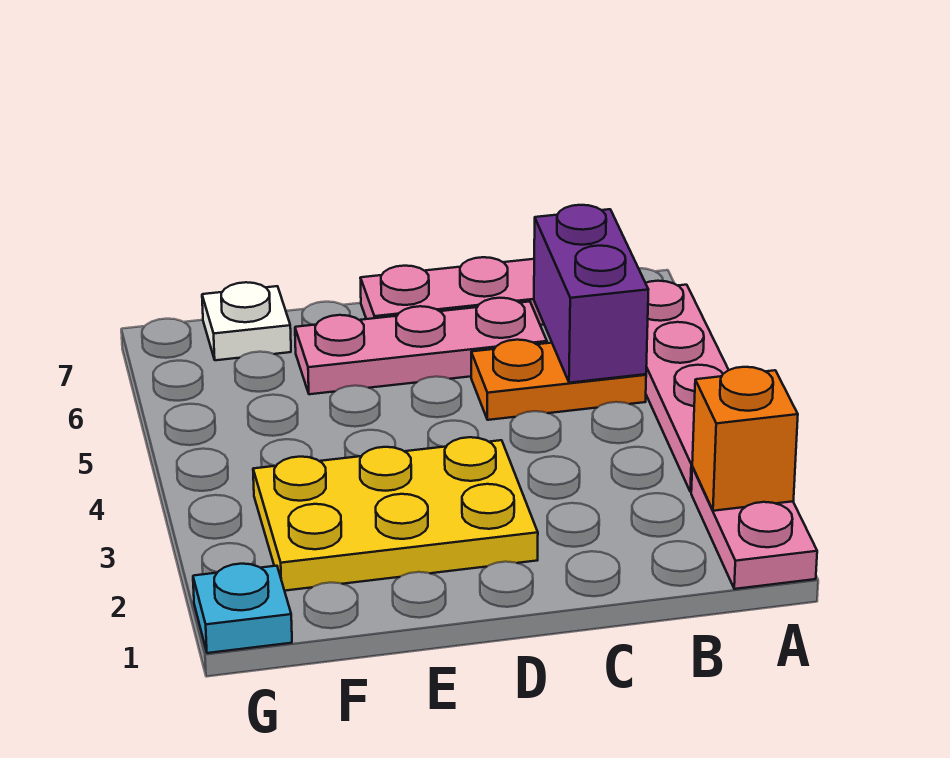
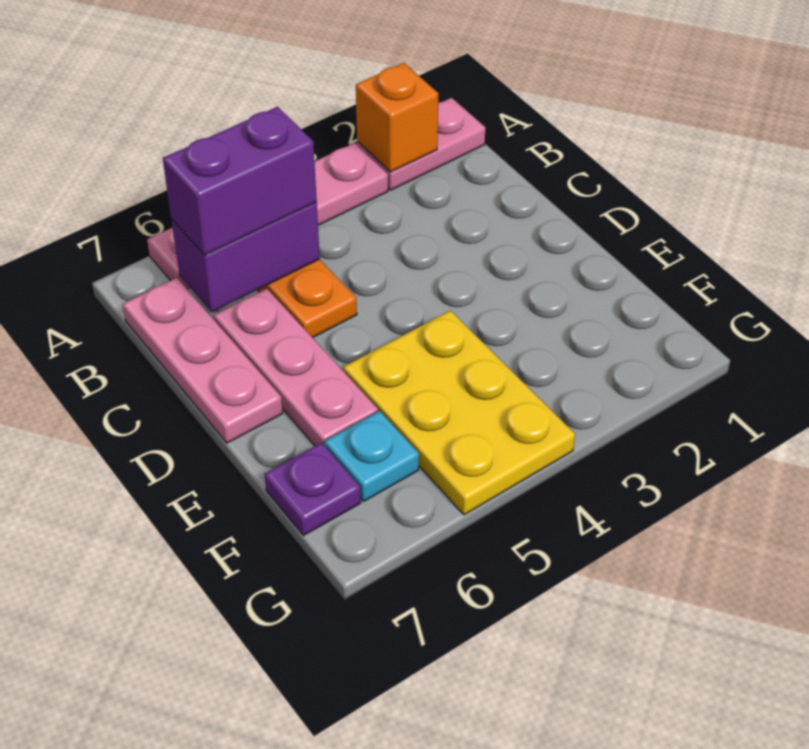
none -> purple 1x2 brick [163,107,317,255]
yellow 2x3 plate [253,437,538,591] -> yellow 2x3 plate moved to [343,310,575,515]
white 1x1 plate [202,282,291,360] -> purple 1x1 plate [264,443,361,536]
cyan 1x1 plate [193,564,292,653] -> cyan 1x1 plate moved to [324,411,419,502]

